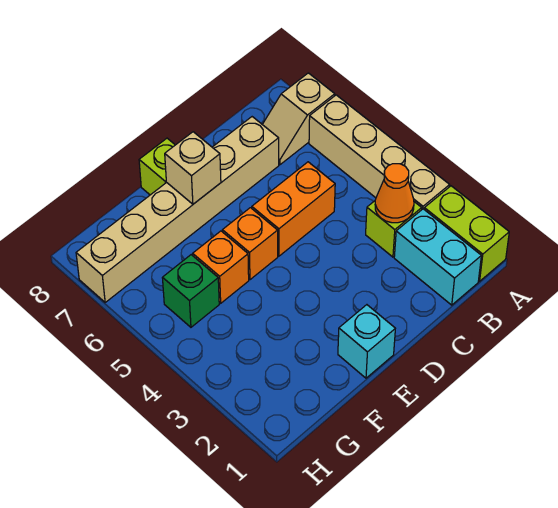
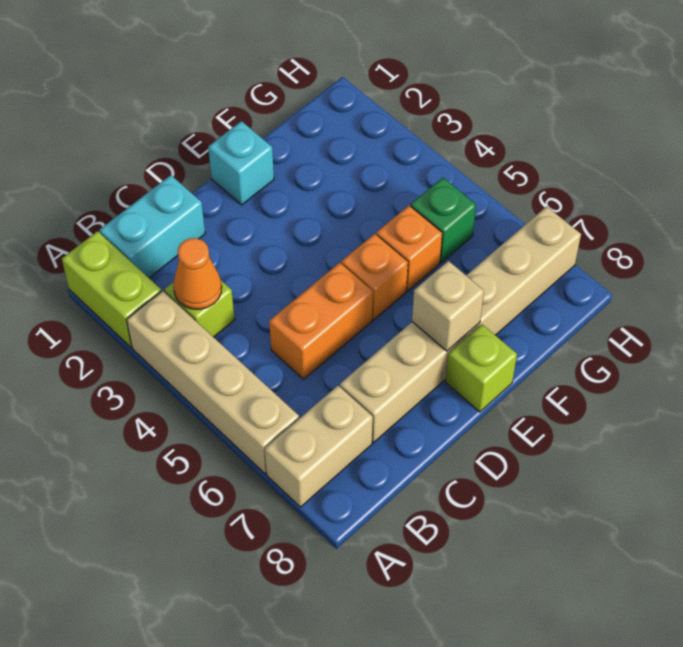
tan 1x2 slope [262,73,335,165] -> tan 1x2 brick [265,386,373,507]
cyan 1x2 brick [394,209,481,305] -> cyan 1x2 brick turned to [99,175,205,278]

